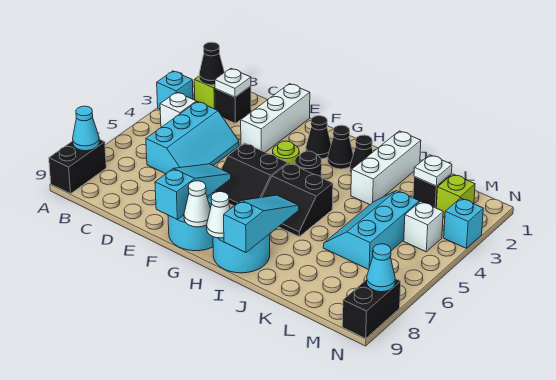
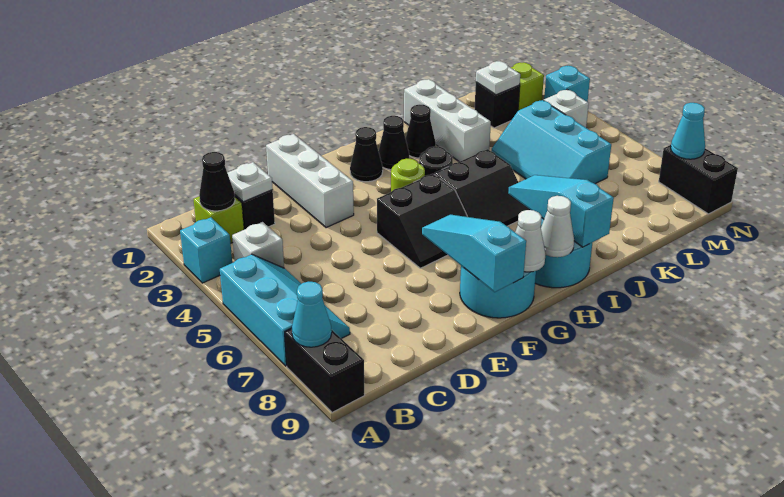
cyan 2x3 slope [146,102,239,174] -> cyan 2x3 slope moved to [220,254,350,366]

